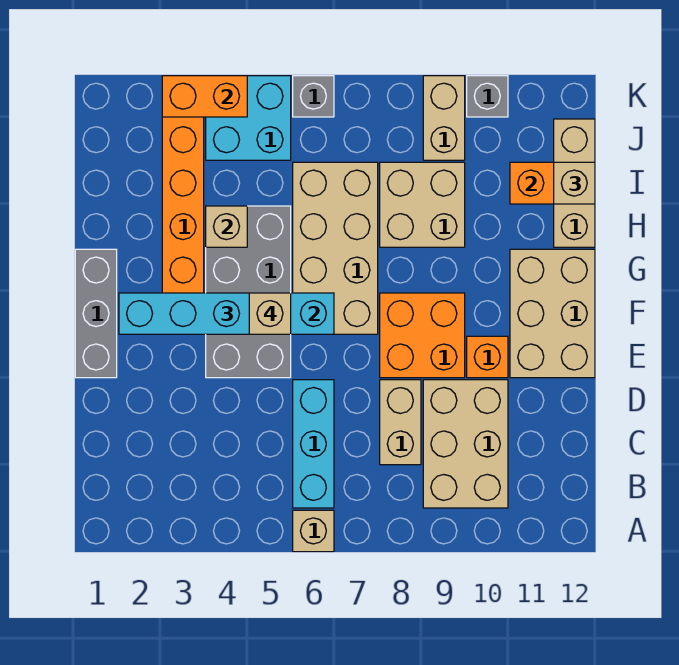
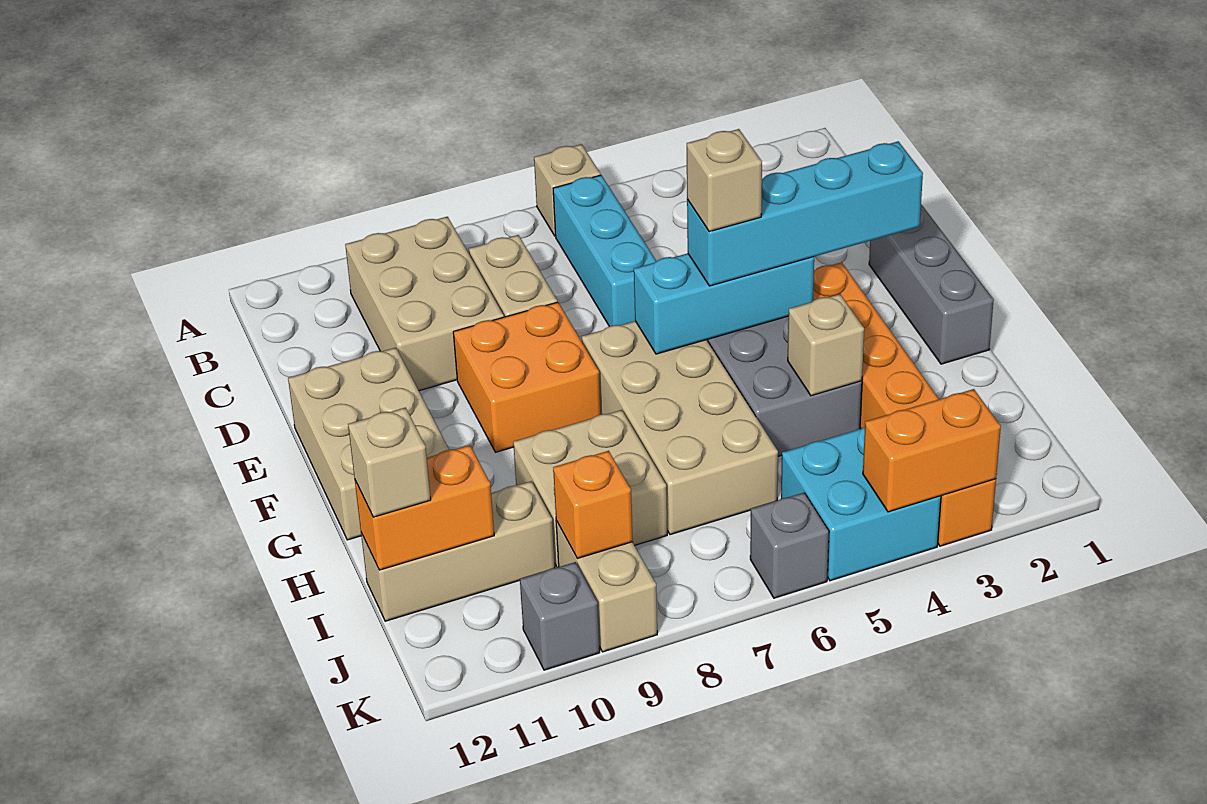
orange 1x1 brick [467,336,508,378] -> orange 1x1 brick moved to [553,451,633,558]
tan 1x3 brick [554,119,595,247] -> tan 1x3 brick turned to [361,481,555,621]

